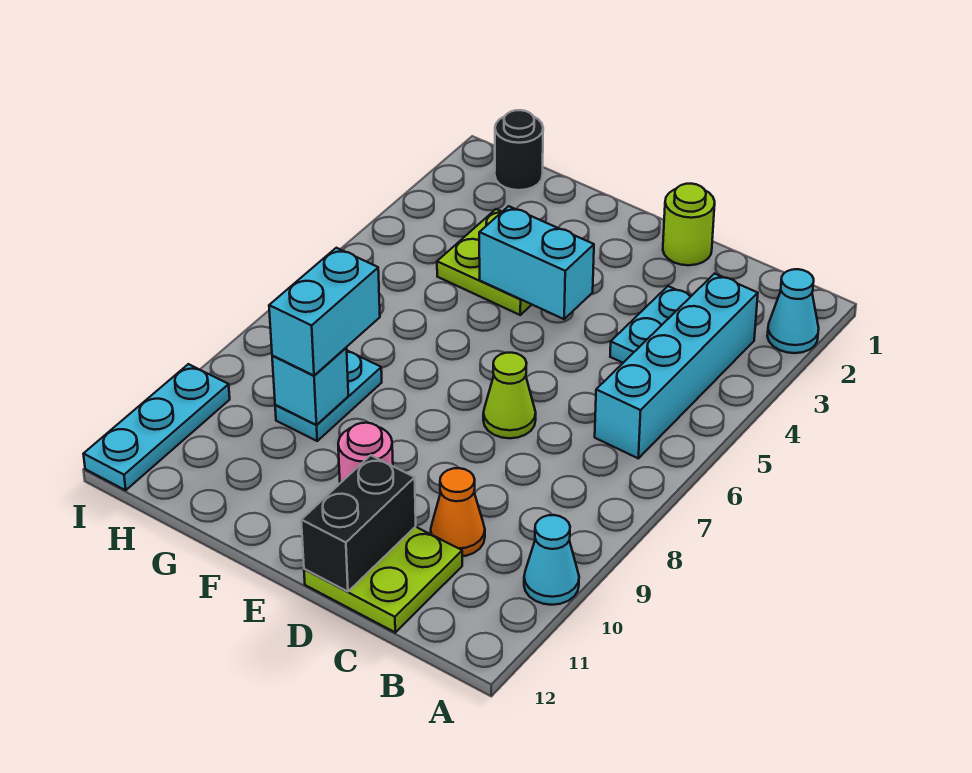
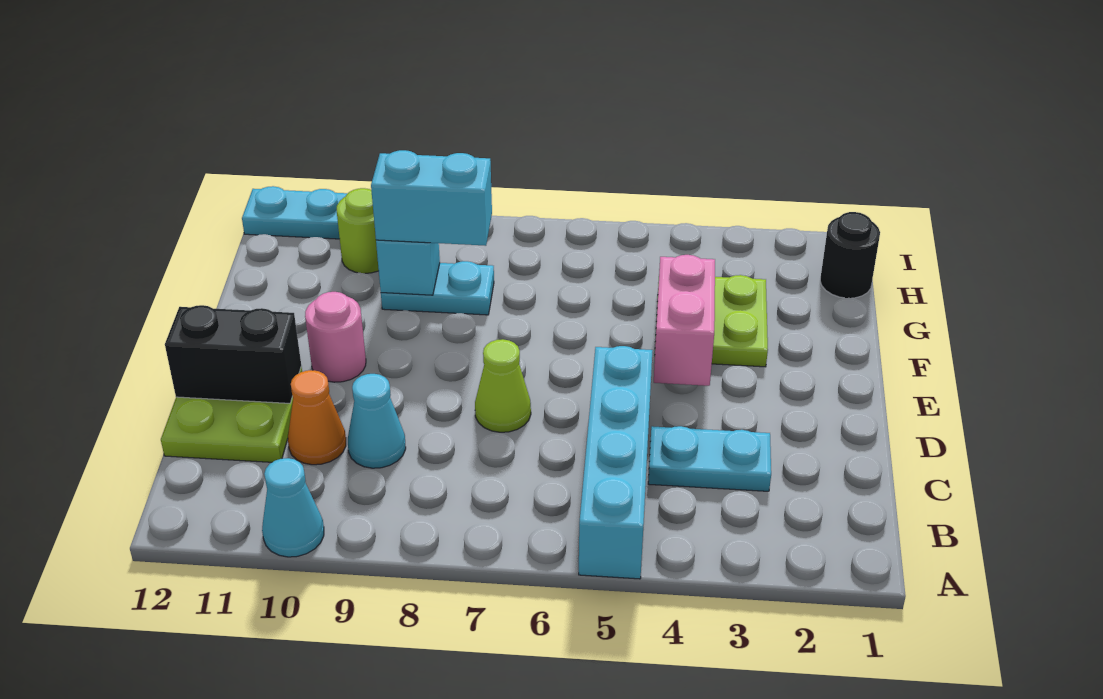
cyan 1x1 cone [767,269,819,353] -> cyan 1x1 cone moved to [348,374,406,468]
cyan 1x4 brick [595,274,758,458] -> cyan 1x4 brick turned to [579,346,653,579]
lime 1x1 round brick [663,184,715,265] -> lime 1x1 round brick moved to [337,188,379,273]
cyan 1x2 brick [479,206,594,319] -> pink 1x2 brick [654,255,715,386]

